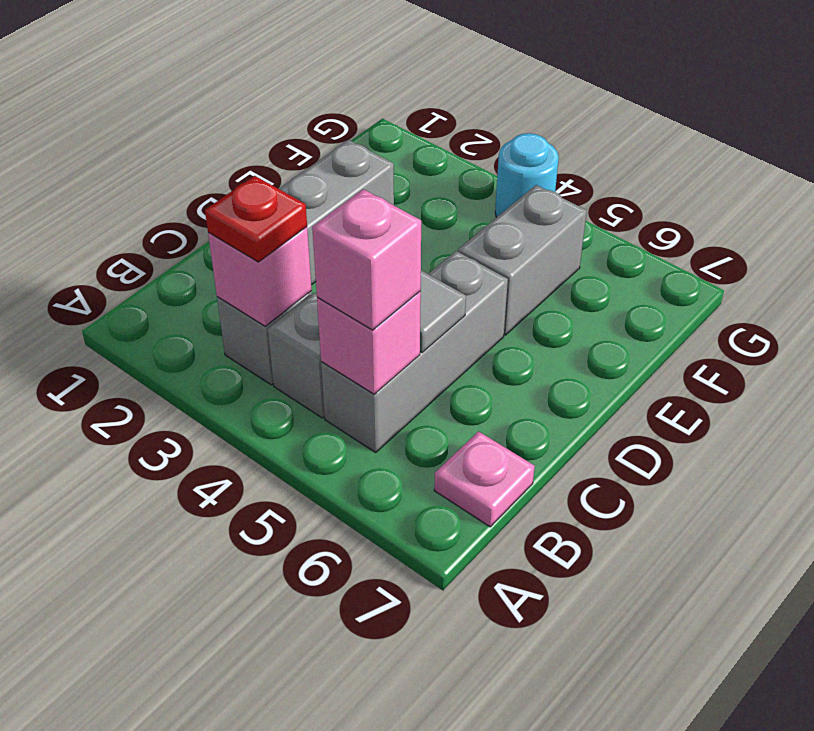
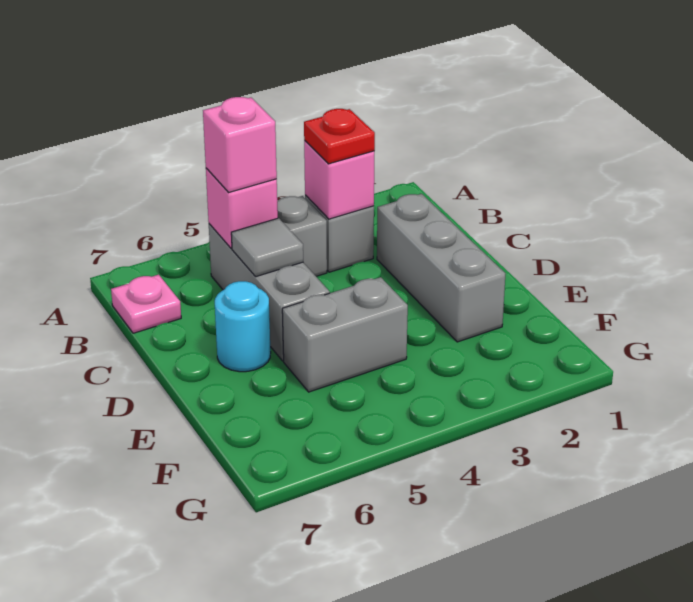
grey 1x2 brick [458,185,587,335] -> grey 1x2 brick turned to [282,277,408,392]
cyan 1x1 round brick [495,133,559,217] -> cyan 1x1 round brick moved to [215,281,271,372]

